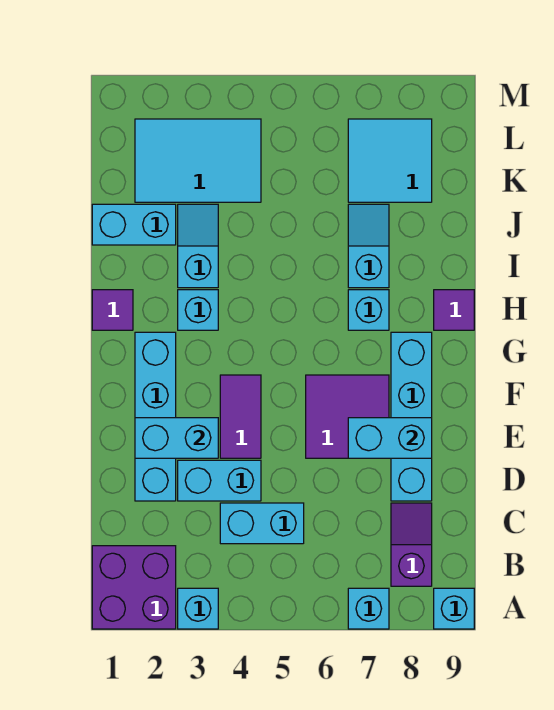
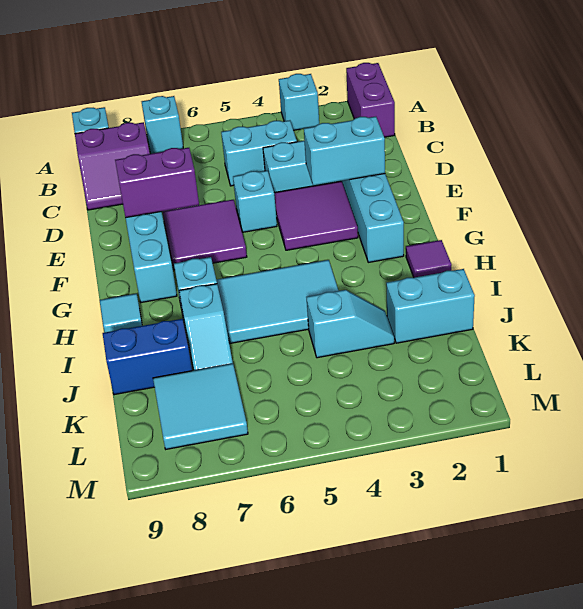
purple 2x2 brick [92,546,176,629] -> purple 1x2 brick [346,63,395,137]
purple 1x2 slope [391,503,432,586] -> purple 2x2 slope [75,122,150,210]
purple 1x2 tile [220,375,261,458] -> purple 2x2 tile [274,181,358,250]
cyan 1x2 brick [348,418,432,458] -> purple 1x2 brick [115,148,199,218]
cyan 1x1 brick [178,290,218,330] -> cyan 1x1 brick moved to [233,171,277,232]
purple 1x1 tile [434,290,474,330] -> cyan 1x1 tile [100,294,142,332]
cyan 1x2 slope [178,204,218,288] -> cyan 1x2 slope turned to [307,290,394,358]
none -> blue 1x2 brick [103,319,192,395]
cyan 2x3 tile [135,119,261,202] -> cyan 2x3 tile moved to [216,260,339,343]

